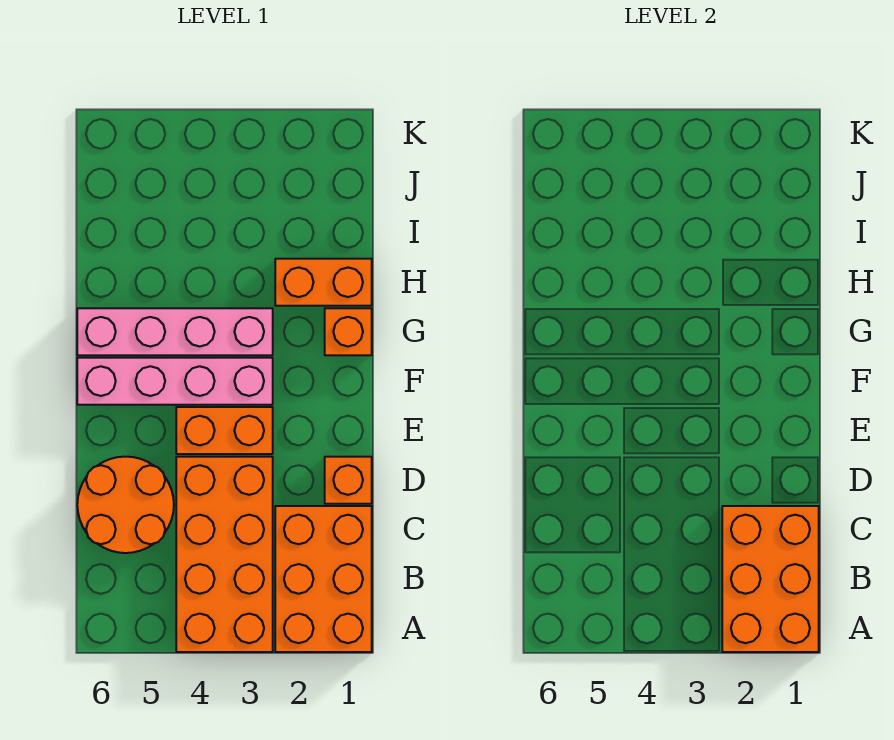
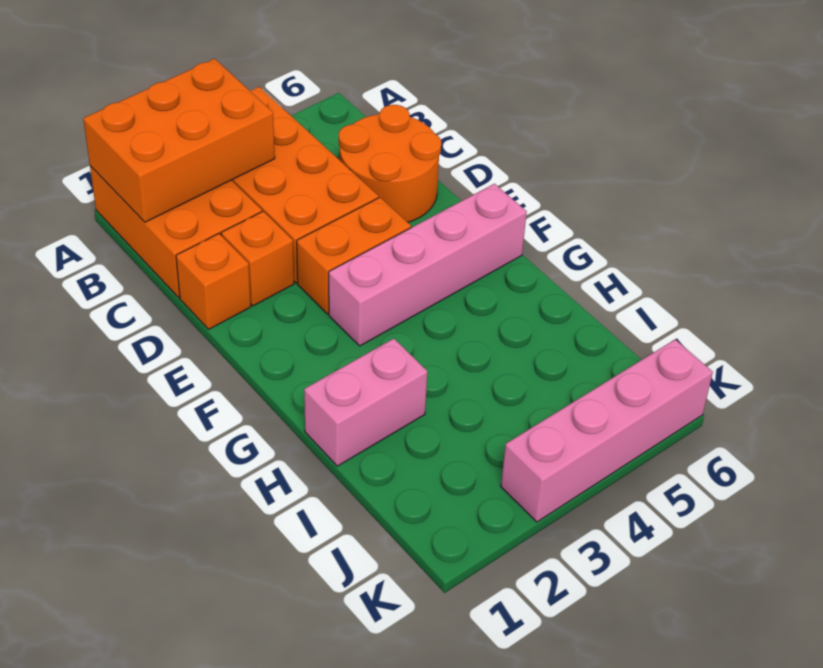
orange 2x3 brick [722,506,819,652] -> orange 2x3 brick turned to [83,59,275,222]
orange 1x1 brick [325,308,372,355] -> orange 1x1 brick moved to [221,211,294,306]
pink 1x4 brick [77,308,273,355] -> pink 1x4 brick moved to [501,340,713,522]
orange 1x2 brick [275,259,372,306] -> pink 1x2 brick [304,339,427,466]

